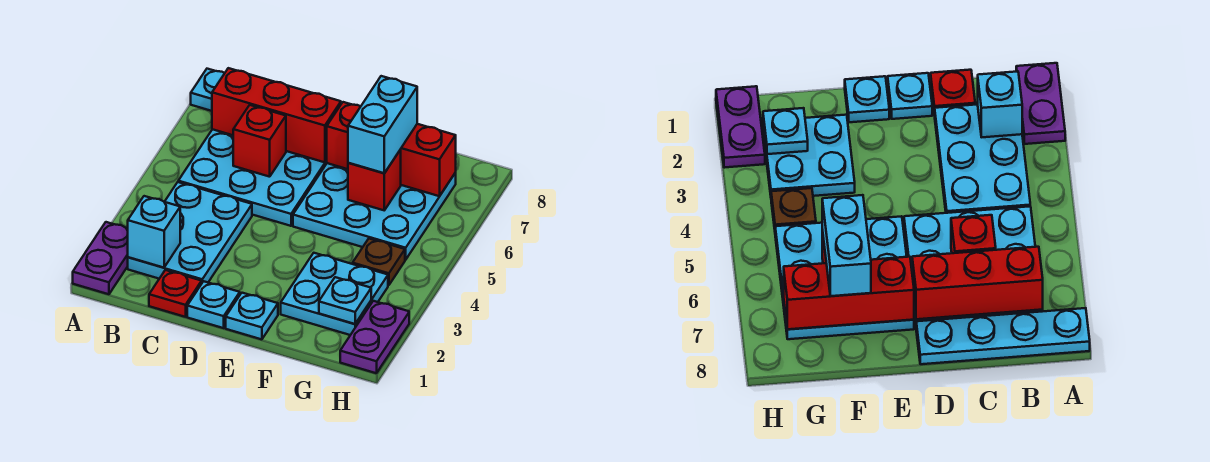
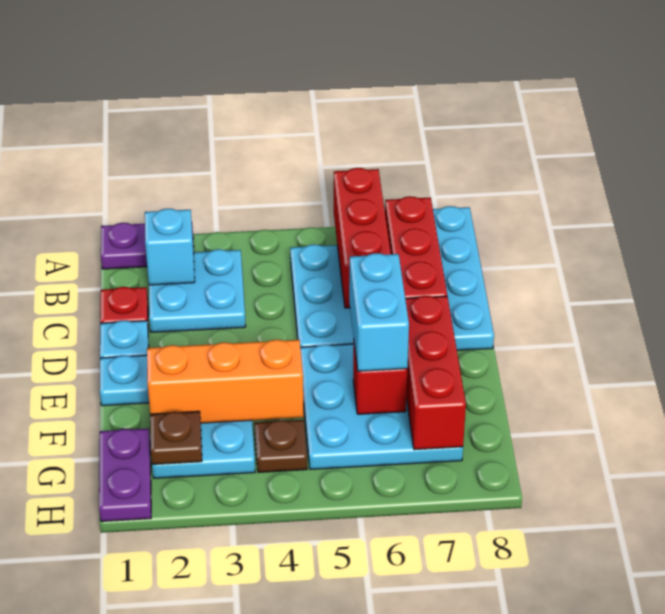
cyan 2x3 plate [128,182,252,282] -> cyan 2x2 plate [149,249,246,332]
red 1x1 brick [233,105,286,177] -> red 1x3 brick [334,168,391,308]
none -> orange 1x3 brick [147,340,304,423]
cyan 1x2 brick [348,76,417,173] -> cyan 1x2 brick turned to [349,253,409,371]
cyan 1x1 plate [319,277,371,324] -> brown 1x1 plate [150,411,202,464]
purple 1x2 plate [340,301,409,373] -> purple 1x2 plate turned to [99,428,151,521]

